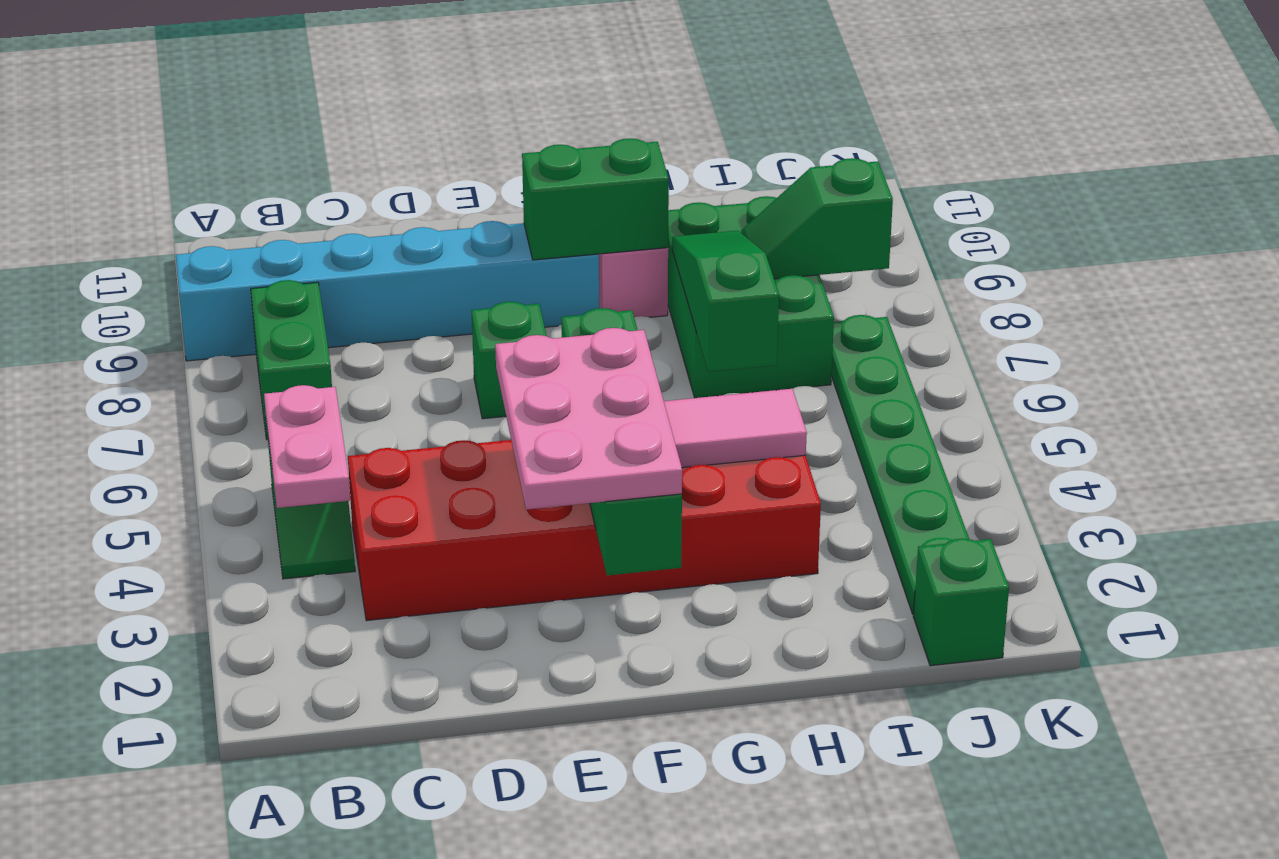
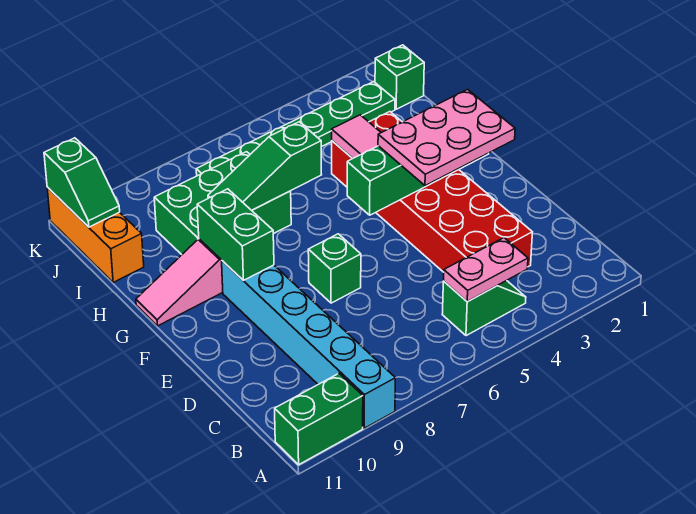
green 1x2 brick [251,280,332,440] -> green 1x2 brick moved to [275,374,363,465]
green 1x2 slope [741,158,893,279] -> green 1x2 slope moved to [44,138,120,227]
none -> orange 1x3 brick [47,187,144,282]

